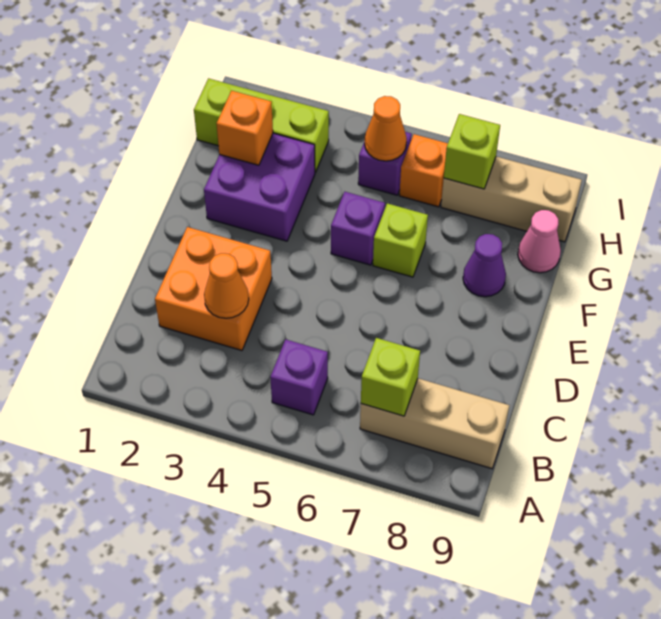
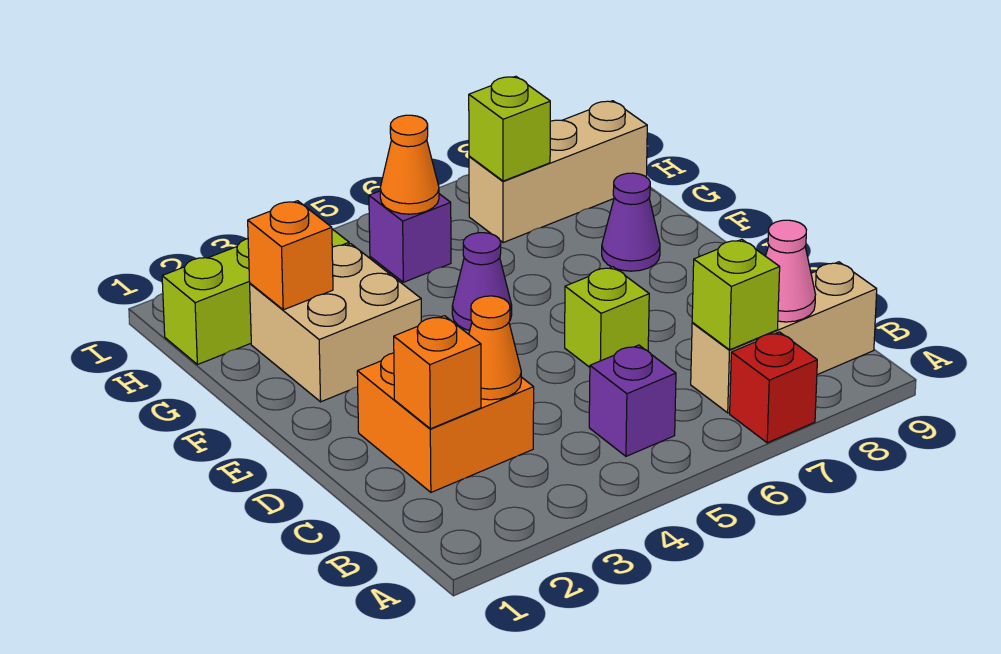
none -> red 1x1 brick [730,332,817,443]
purple 2x2 brick [204,133,315,241] -> tan 2x2 brick [250,244,421,402]
purple 1x1 brick [331,192,385,265] -> purple 1x1 cone [452,233,512,330]
lime 1x1 brick [373,203,428,277] -> lime 1x1 brick moved to [565,267,649,367]
pink 1x1 cone [518,210,561,273] -> pink 1x1 cone moved to [766,220,816,322]
orange 1x1 brick [399,134,448,207] -> orange 1x1 brick moved to [394,316,481,429]

